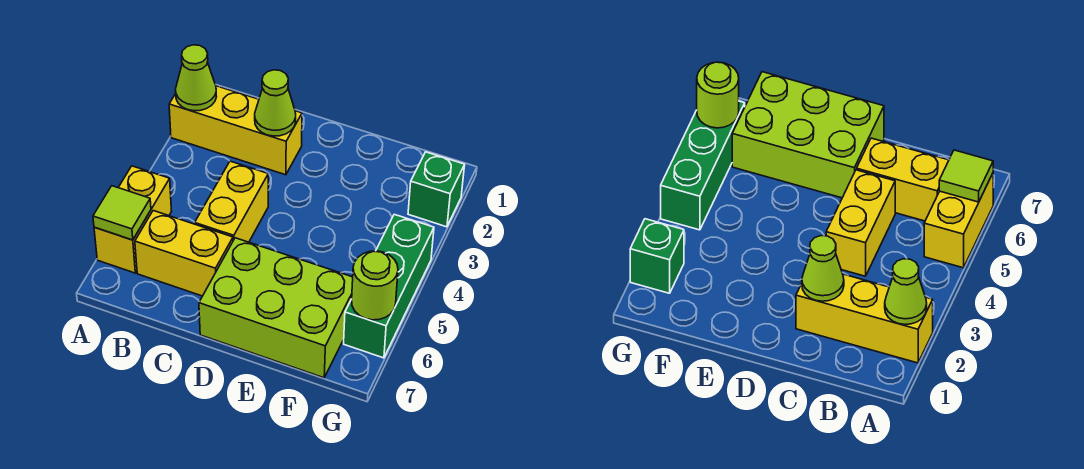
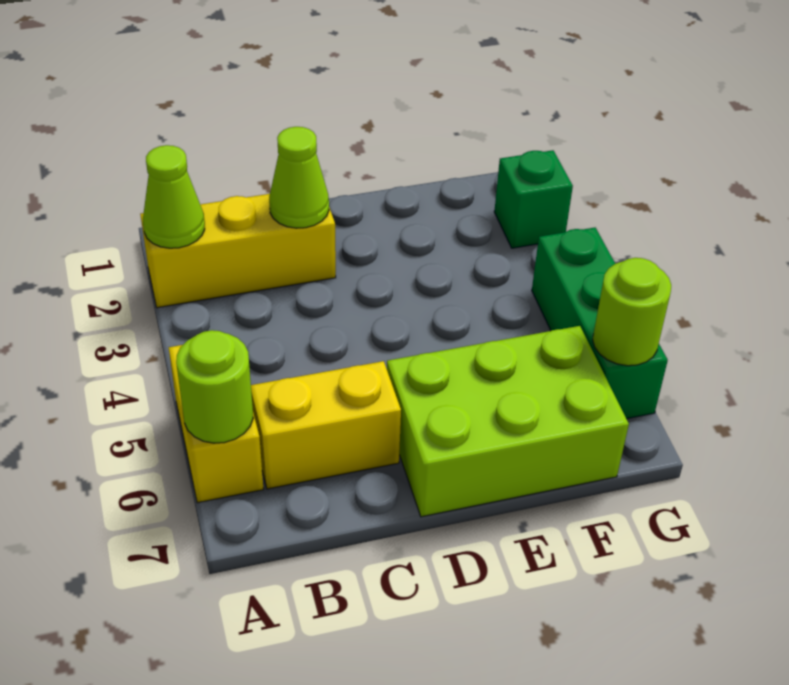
lime 1x1 tile [93,186,151,240] -> lime 1x1 round brick [176,330,253,443]
yellow 1x2 brick [195,161,268,242] -> none

